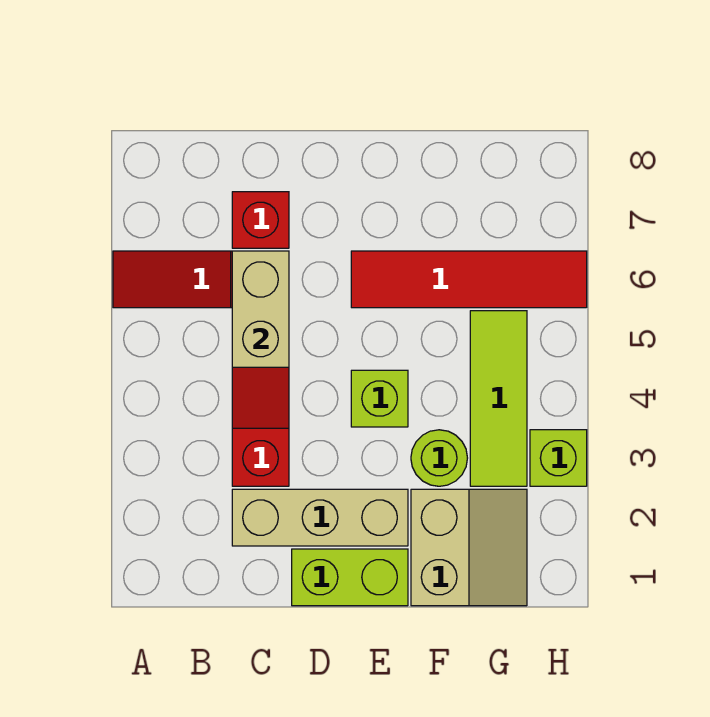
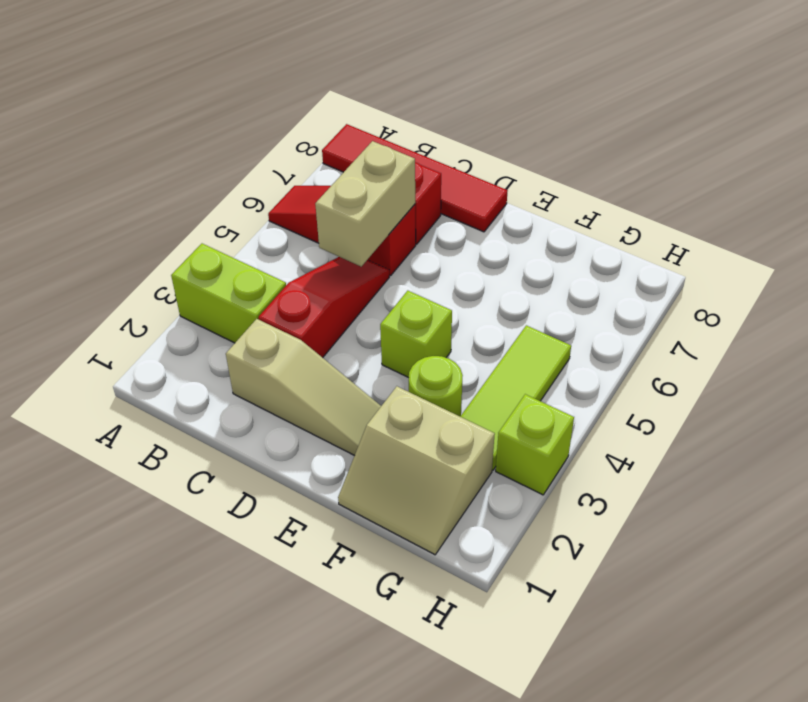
tan 1x3 brick [232,489,408,546] -> tan 1x3 slope [226,319,381,456]
lime 1x2 brick [292,549,408,606] -> lime 1x2 brick moved to [171,244,286,343]
red 1x4 tile [351,251,587,308] -> red 1x4 tile moved to [322,124,507,232]
tan 2x2 slope [411,489,527,606] -> tan 2x2 slope turned to [338,386,495,555]

